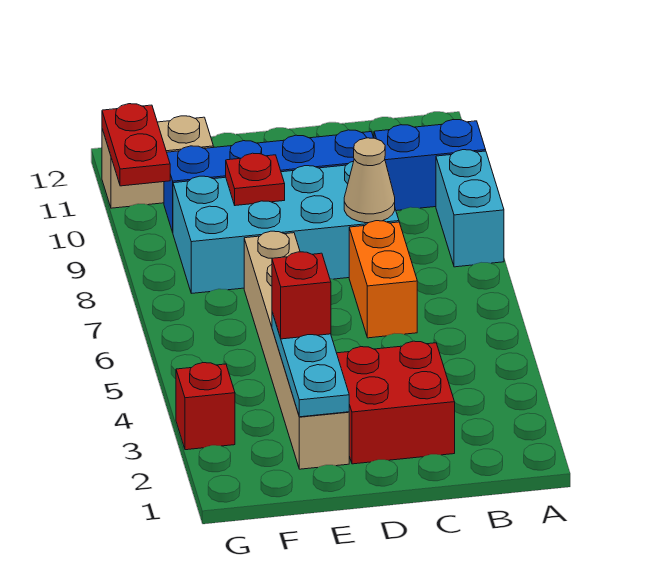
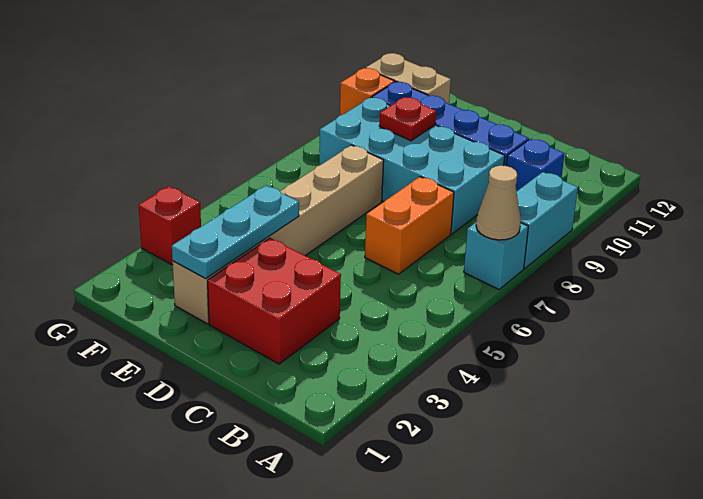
none -> cyan 1x1 brick [464,223,528,289]
blue 1x2 brick [374,119,486,211] -> blue 1x1 brick [507,139,565,191]
tan 1x1 cone [344,138,395,223] -> tan 1x1 cone moved to [476,166,521,240]
red 1x1 brick [272,252,331,339] -> none
none -> orange 1x1 brick [340,68,395,115]
red 1x2 plate [102,104,170,186] -> none

